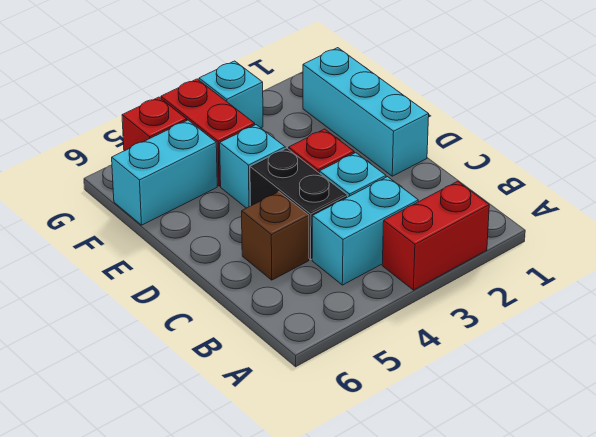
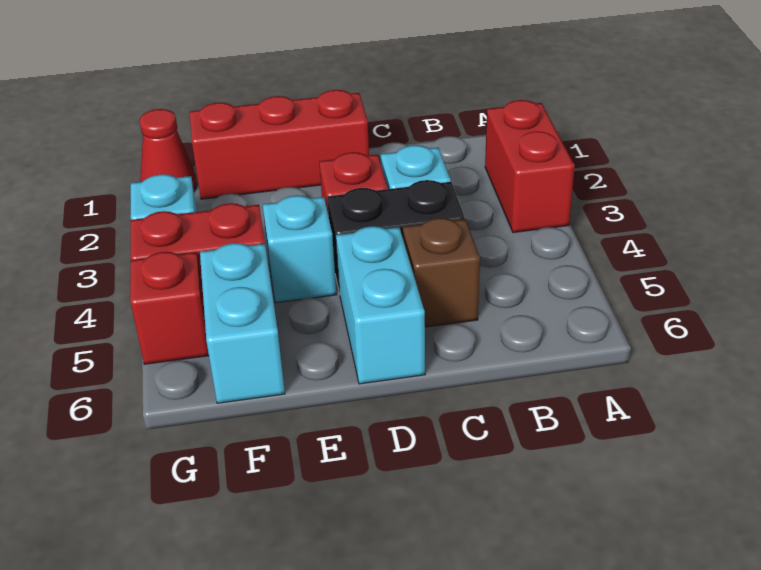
cyan 1x2 brick [312,177,418,285] -> cyan 1x2 brick moved to [336,226,425,384]
cyan 1x3 brick [303,48,429,176] -> red 1x3 brick [190,90,369,199]
none -> red 1x1 cone [139,109,197,191]

